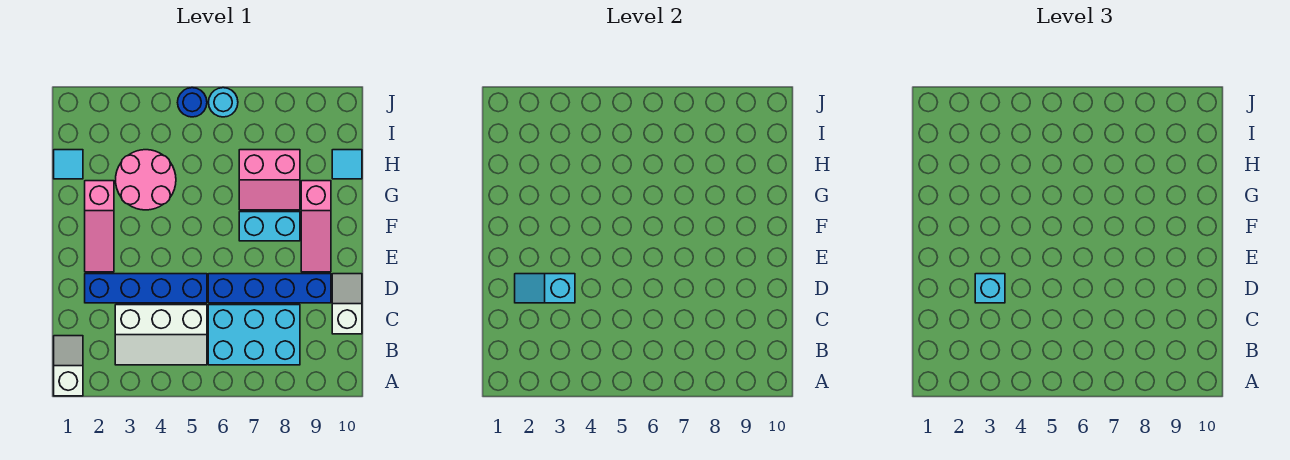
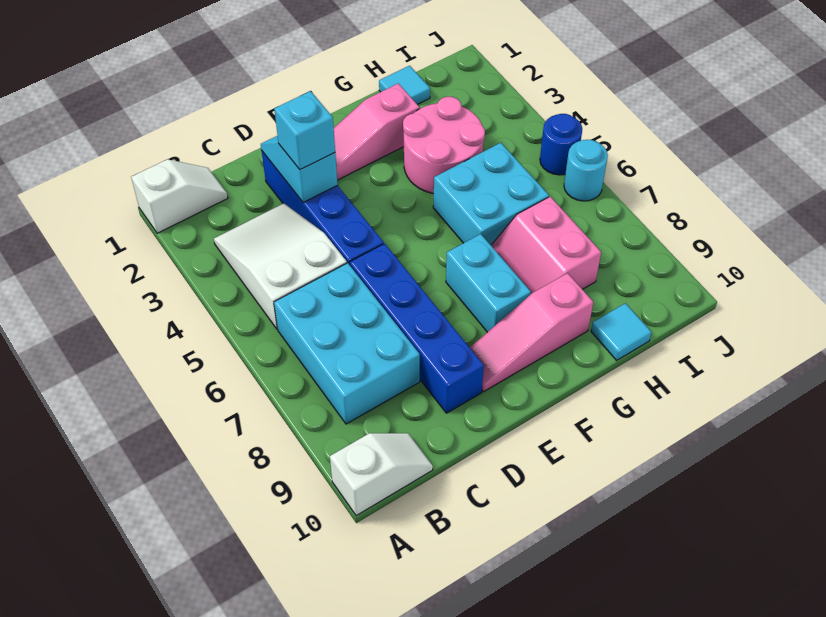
white 2x3 slope [115,305,207,365] -> white 2x3 slope turned to [214,203,347,329]
white 1x2 slope [332,274,362,334] -> white 1x2 slope moved to [330,433,433,516]
none -> cyan 2x2 brick [433,143,549,245]

